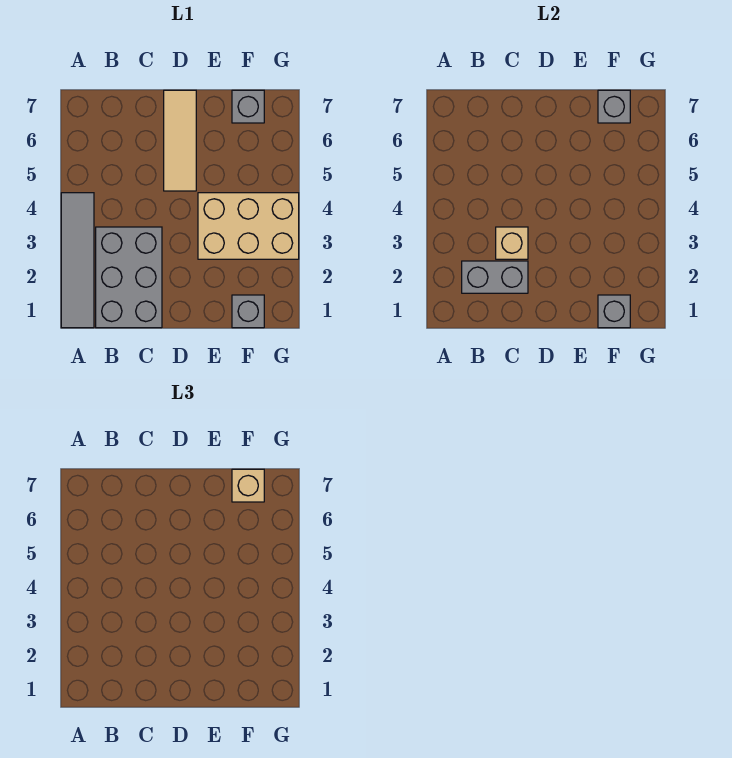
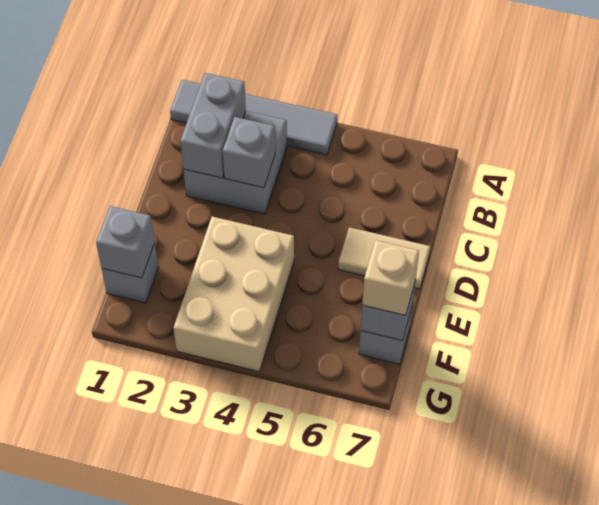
grey 2x3 brick [96,227,162,328] -> grey 2x2 brick [183,111,287,214]
tan 1x1 brick [496,227,528,259] -> grey 1x1 brick [223,117,275,188]
tan 1x3 tile [164,90,196,191] -> tan 1x2 tile [338,227,430,289]

